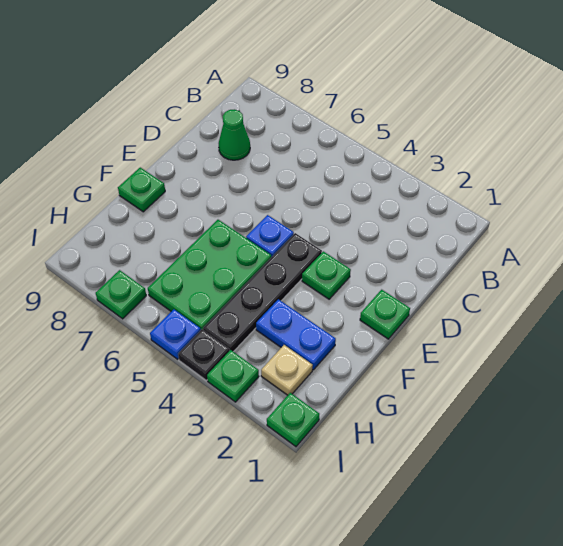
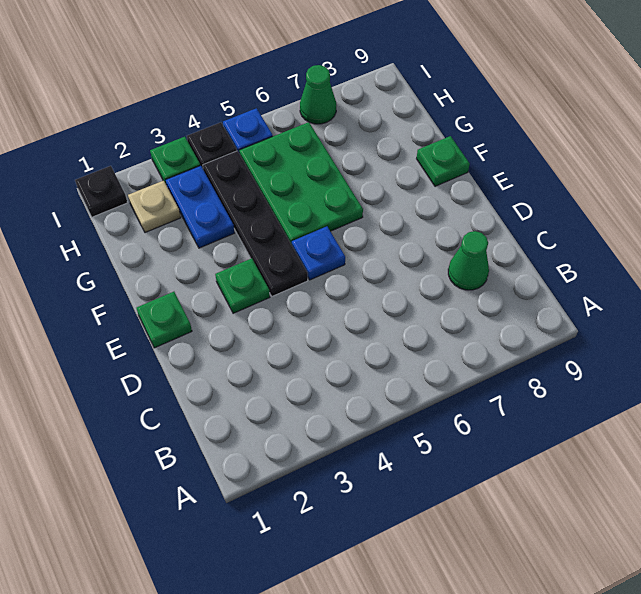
blue 1x2 plate [256,299,336,370] -> blue 1x2 plate turned to [166,165,235,248]
green 1x1 plate [267,393,319,447] -> black 1x1 plate [75,166,128,217]
green 1x1 plate [96,270,146,319] -> green 1x1 cone [300,65,336,124]

